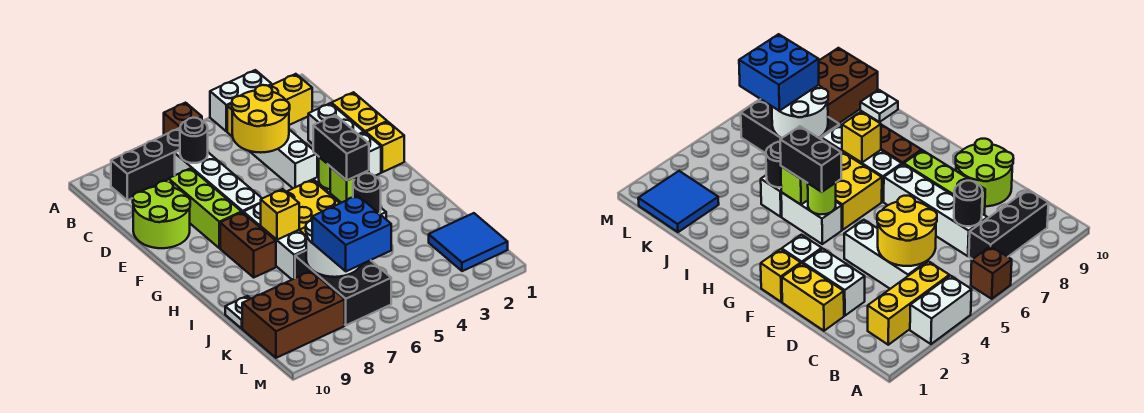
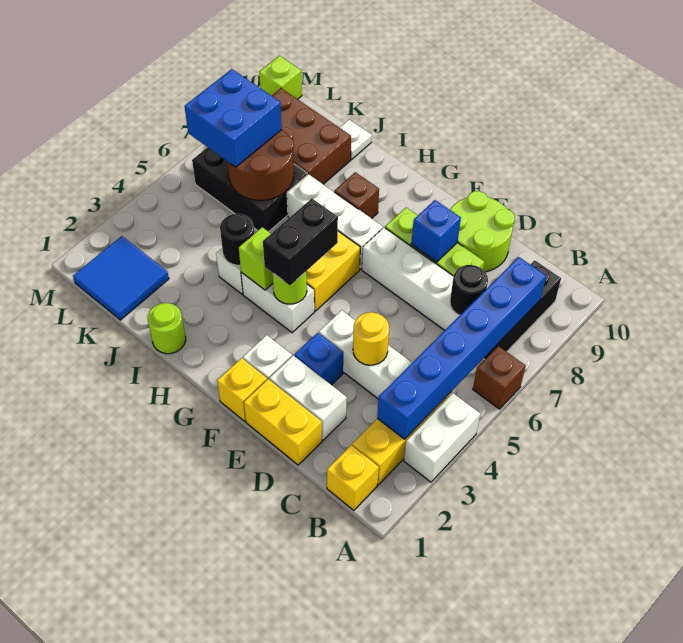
none -> blue 1x6 brick [377,257,546,439]
yellow 2x2 round brick [232,85,290,153] -> yellow 1x1 round brick [353,312,389,365]
none -> blue 1x1 brick [294,333,343,385]
none -> blue 1x1 brick [411,200,461,262]
black 1x2 brick [313,115,369,180] -> black 1x2 brick turned to [263,199,338,285]
brown 1x2 brick [220,212,276,277] -> brown 1x1 brick [334,172,379,218]
yellow 1x1 brick [261,189,299,240] -> yellow 1x1 brick moved to [327,445,379,510]
none -> lime 1x1 round brick [148,303,186,354]
white 2x2 round brick [306,221,361,277] -> brown 2x2 round brick [228,130,294,200]
brown 2x3 brick [242,271,345,358] -> brown 2x3 brick turned to [272,88,351,184]
none -> lime 1x1 brick [259,56,302,99]

